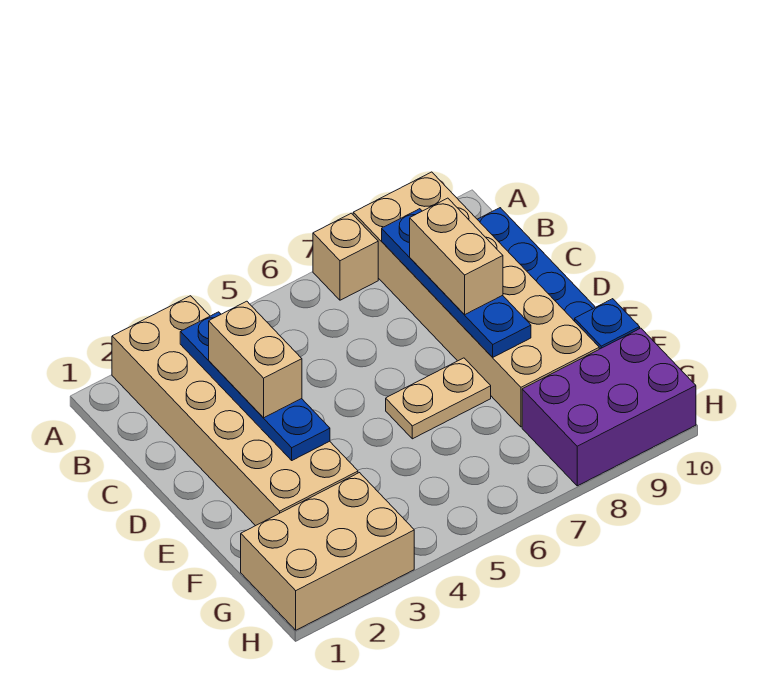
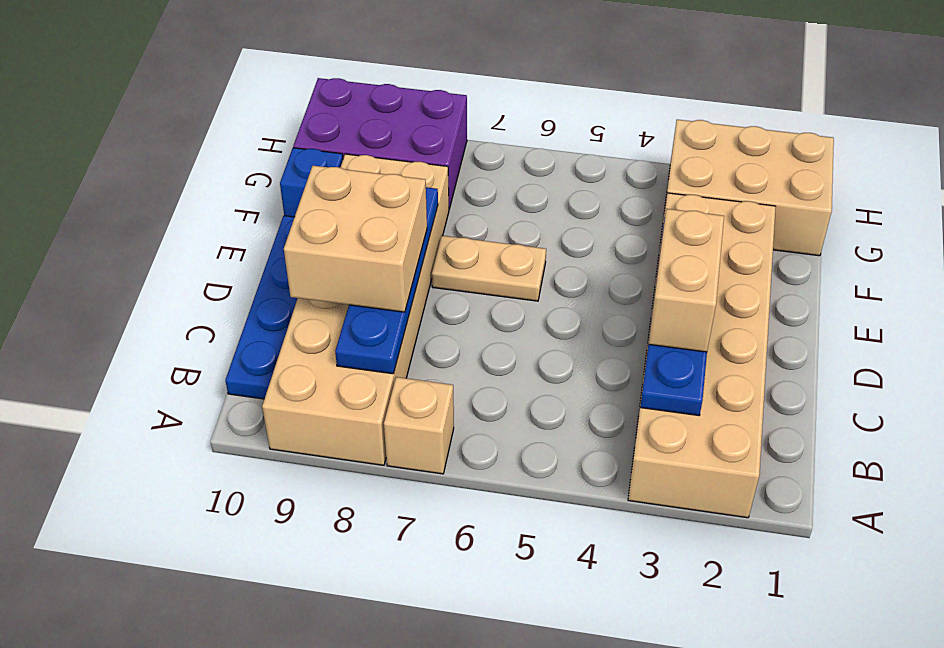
tan 1x2 brick [410,198,503,315] -> tan 2x2 brick [284,166,427,312]

